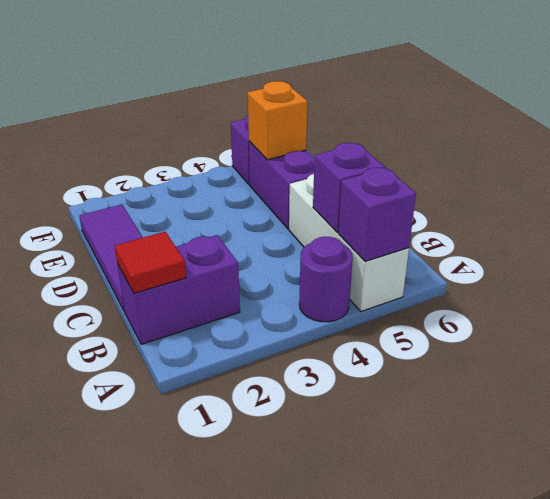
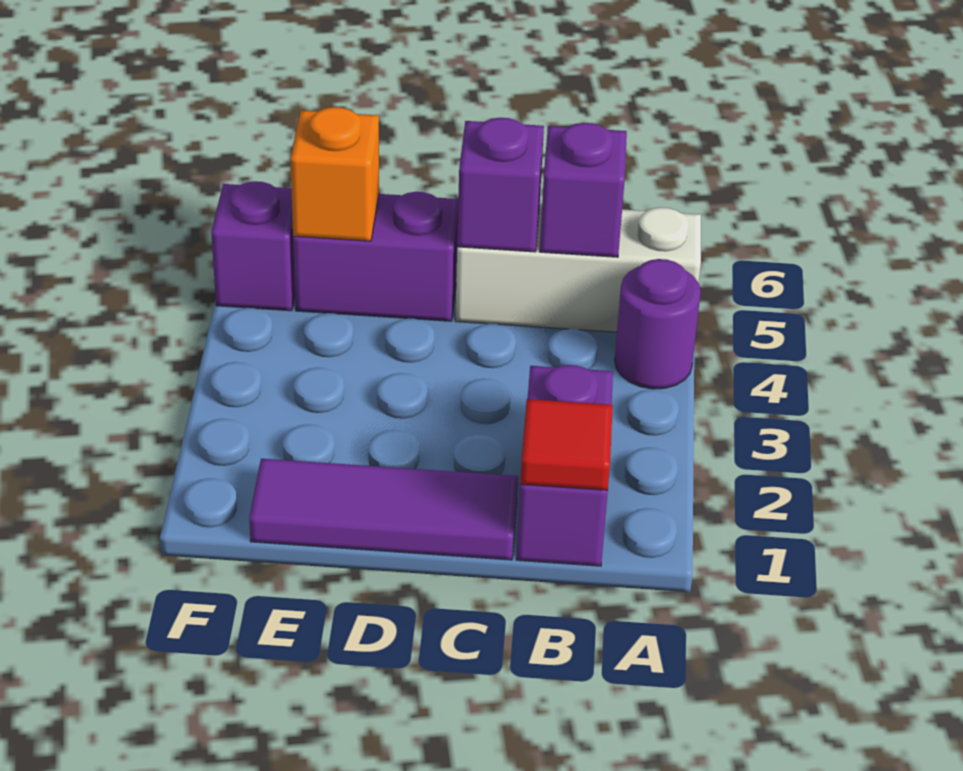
purple 1x1 brick [338,168,416,261] -> purple 1x1 brick moved to [457,118,544,252]

